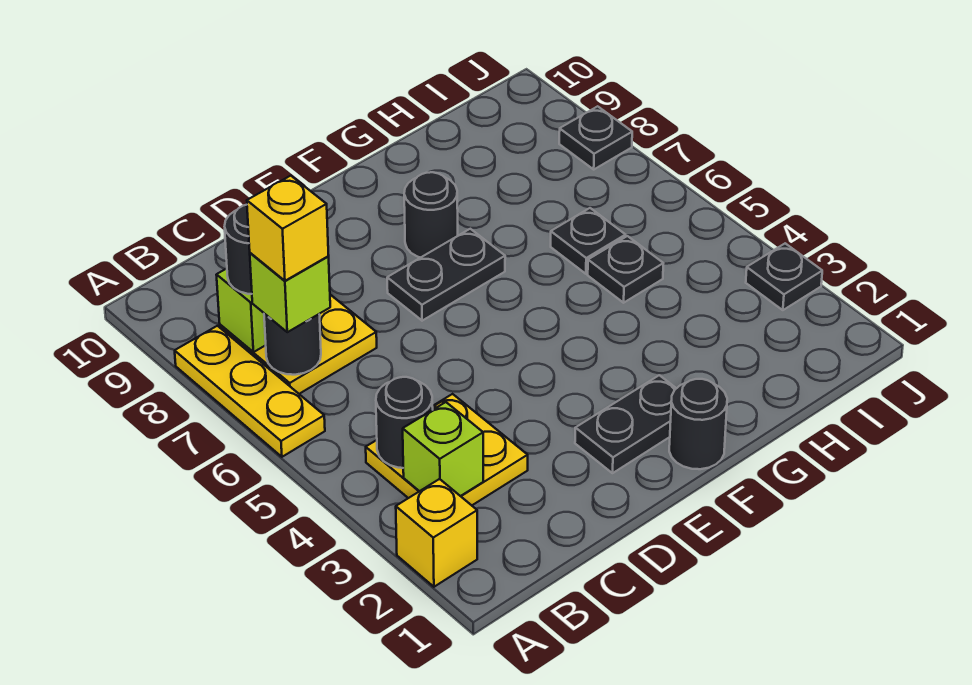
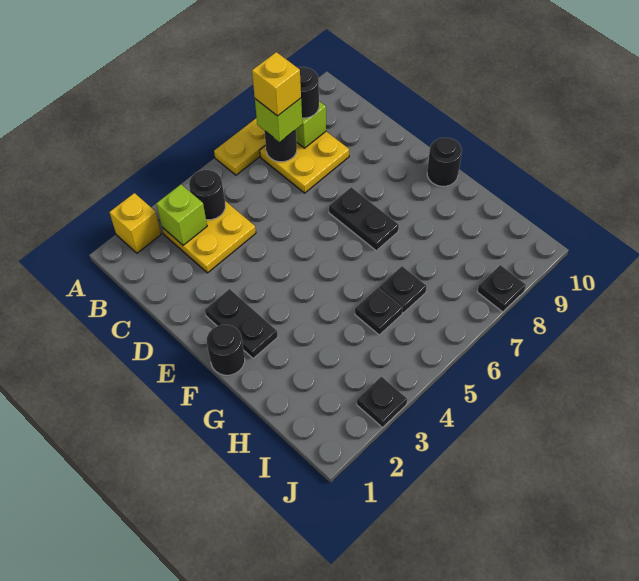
black 1x1 round brick [404,172,458,258] -> black 1x1 round brick moved to [427,138,462,186]

